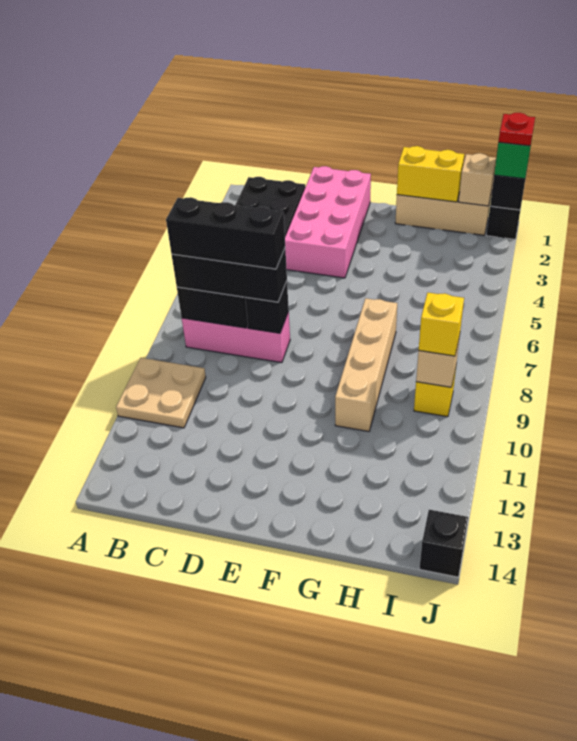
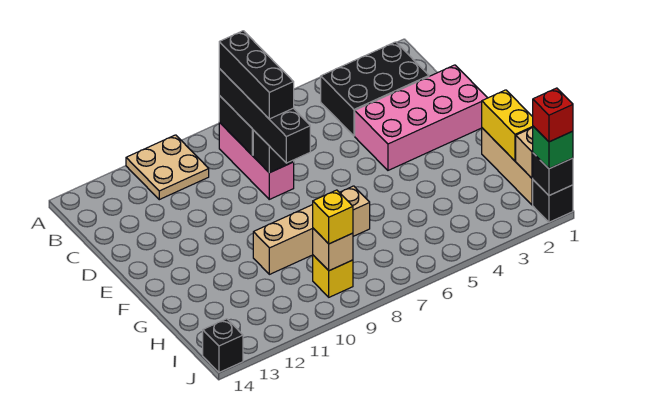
black 1x3 brick [172,249,287,302] -> black 1x4 brick [219,69,310,163]
red 1x1 plate [499,113,535,146] -> red 1x1 brick [533,88,573,142]

